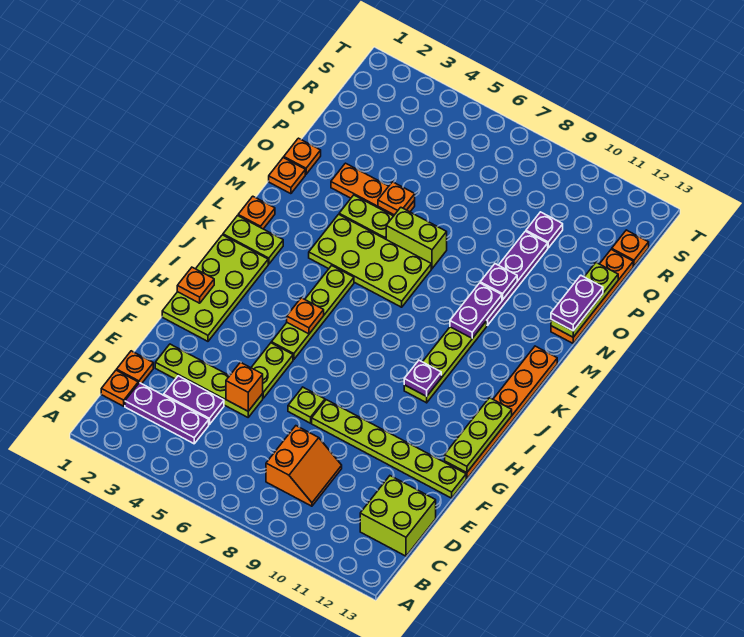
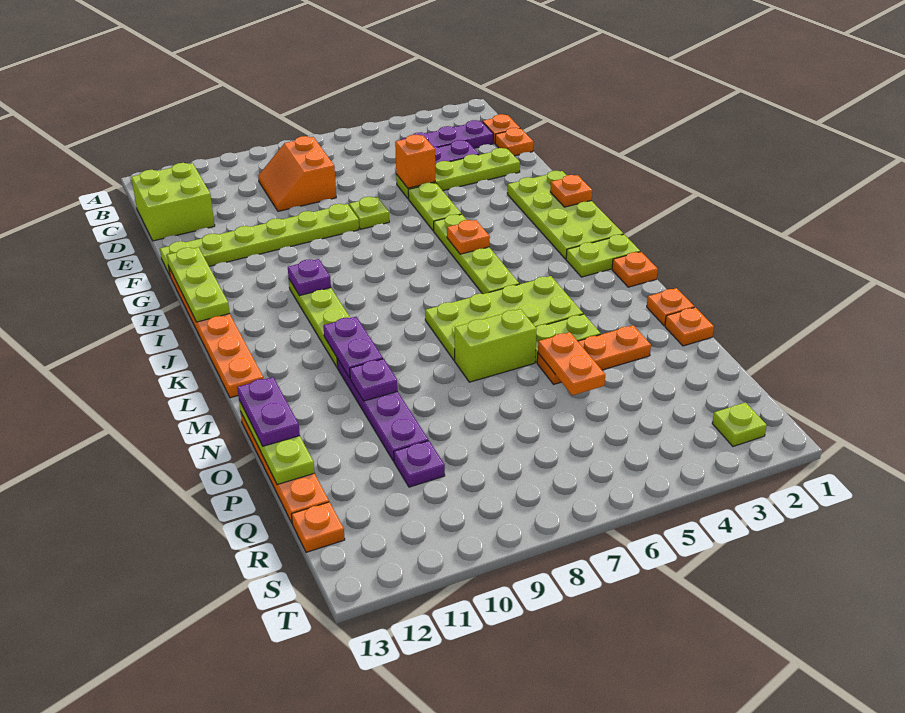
orange 1x1 plate [378,182,415,215] -> orange 1x2 plate [538,332,605,395]
none -> lime 1x1 plate [712,402,767,446]

